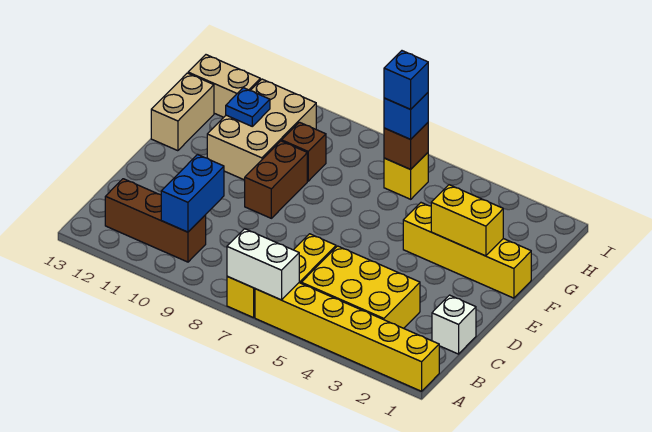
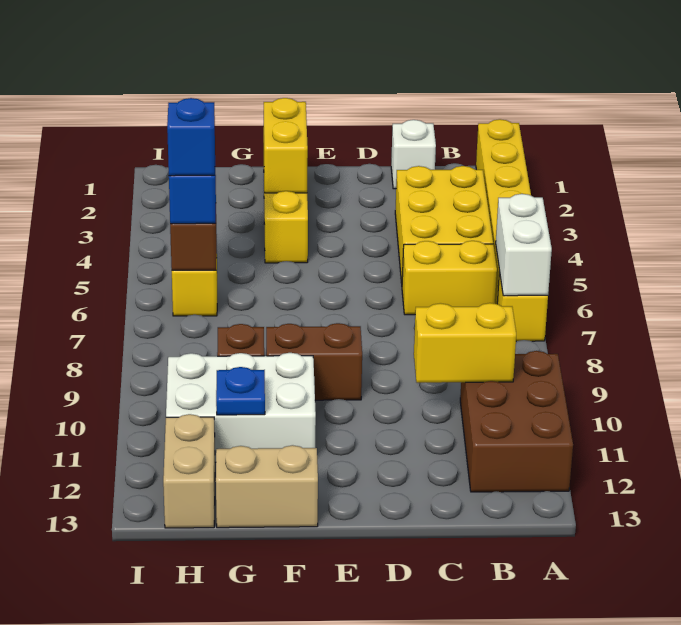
brown 1x3 brick [105,179,206,262] -> brown 2x3 brick [460,351,573,492]
blue 1x2 brick [161,154,224,232] -> yellow 1x2 brick [414,303,516,383]
tan 2x3 brick [207,79,316,180] -> white 2x3 brick [166,353,316,462]

